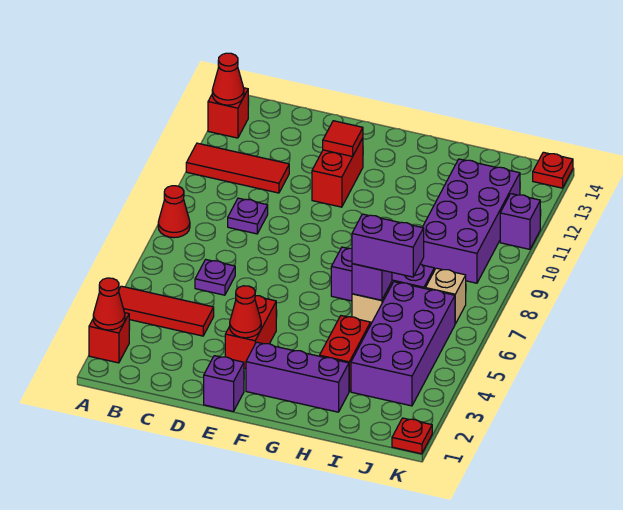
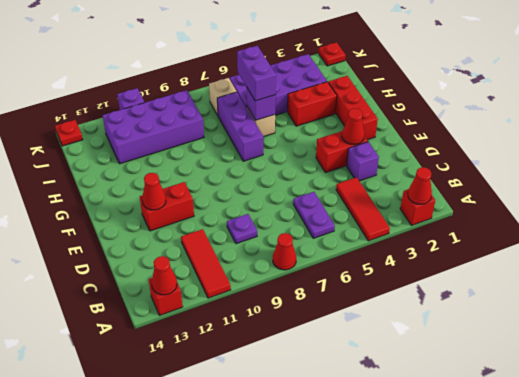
purple 1x1 plate [195,259,235,295] -> purple 1x2 plate [293,192,335,238]
purple 1x1 brick [204,356,244,412] -> purple 1x1 brick moved to [347,142,379,181]
red 1x1 tile [323,121,363,156] -> red 1x1 cone [142,173,166,210]
purple 1x3 brick [246,342,349,412] -> red 1x3 brick [328,76,378,140]

